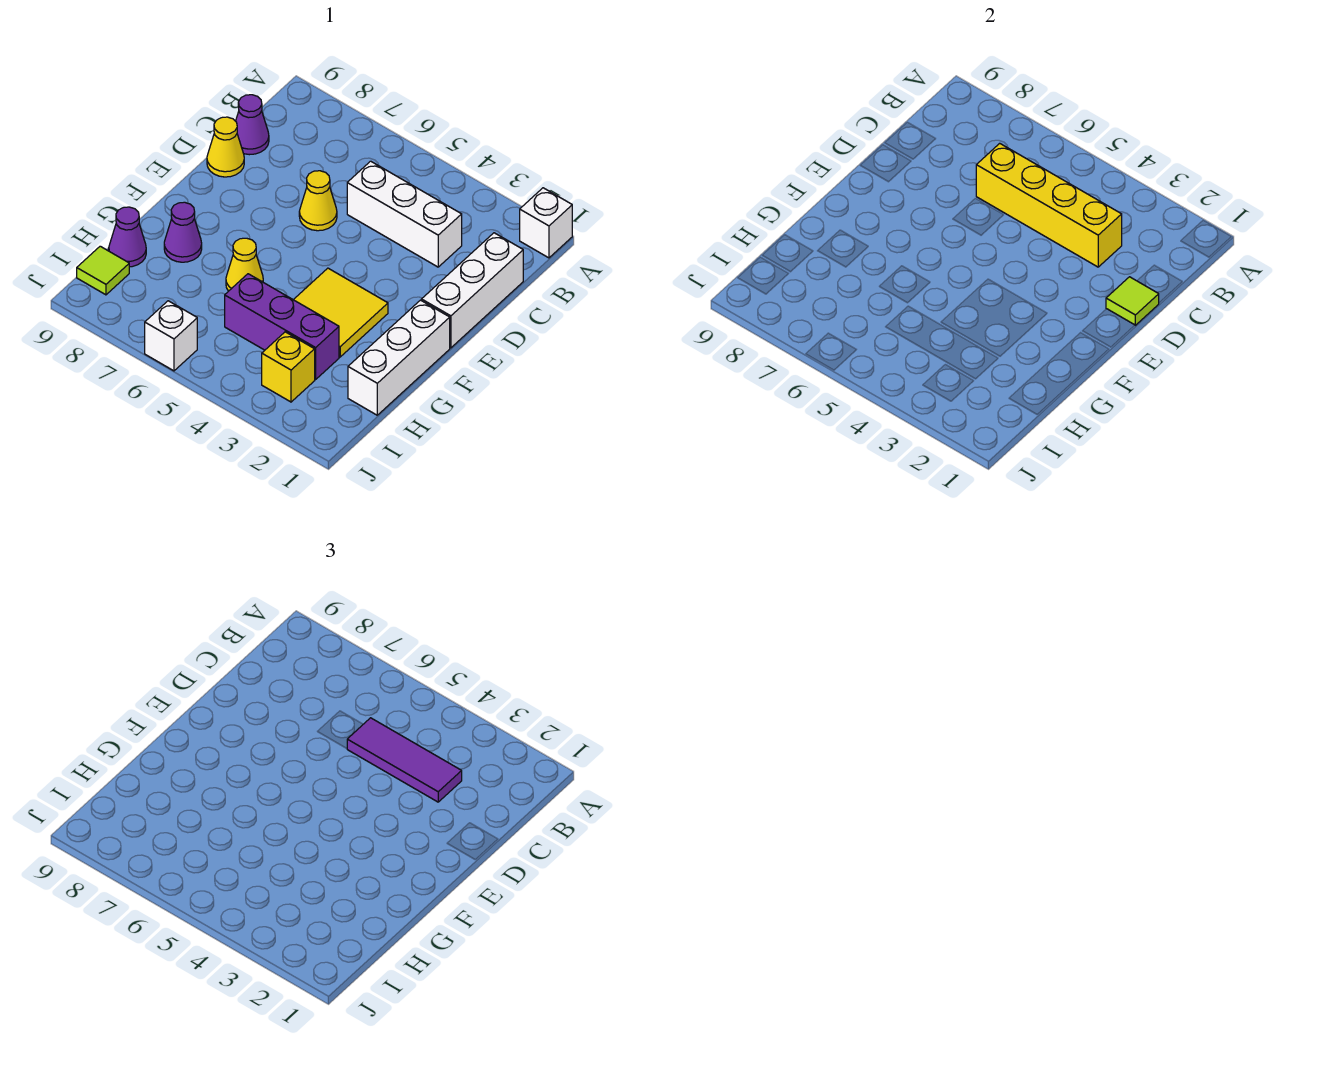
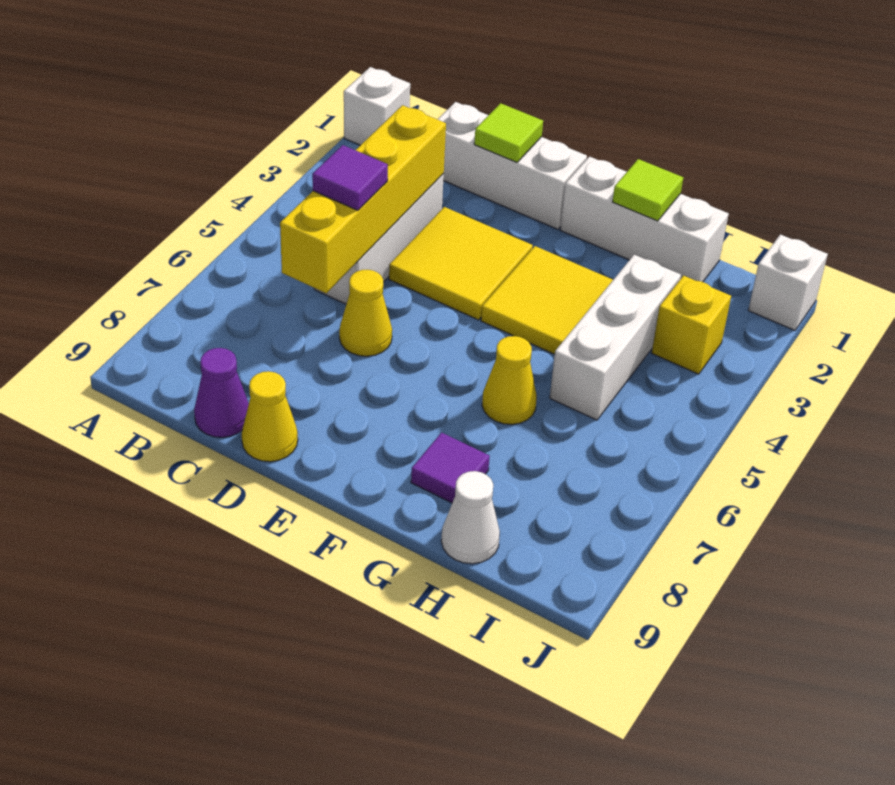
purple 1x3 tile [347,718,462,802] -> purple 1x1 tile [312,145,388,210]
none -> yellow 2x2 tile [389,207,533,320]
purple 1x1 cone [164,202,202,262] -> purple 1x1 tile [411,433,490,503]
purple 1x3 brick [225,274,339,379] -> white 1x3 brick [550,255,681,420]
purple 1x1 cone [109,207,146,267] -> white 1x1 cone [441,471,500,564]
lime 1x1 tile [77,246,129,295] -> lime 1x1 tile moved to [612,159,683,221]
white 1x1 brick [145,301,197,371] -> white 1x1 brick moved to [748,234,828,330]

